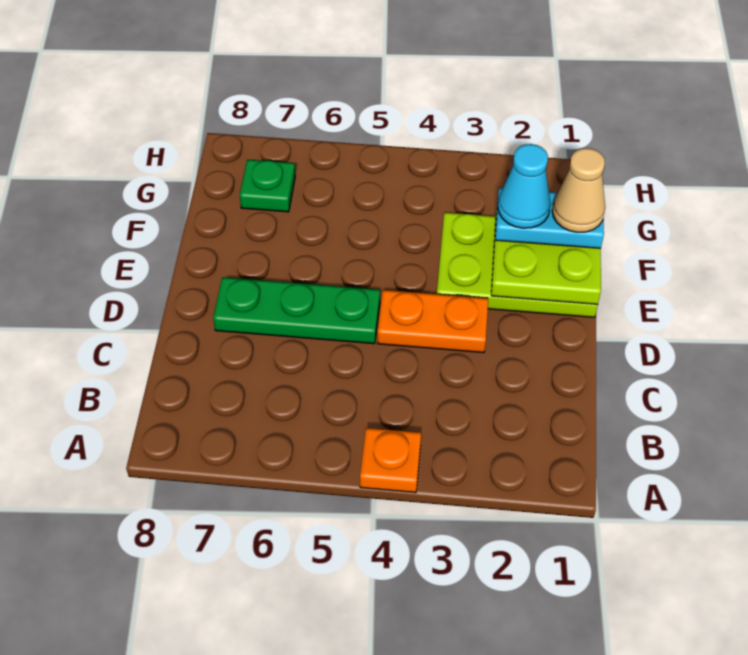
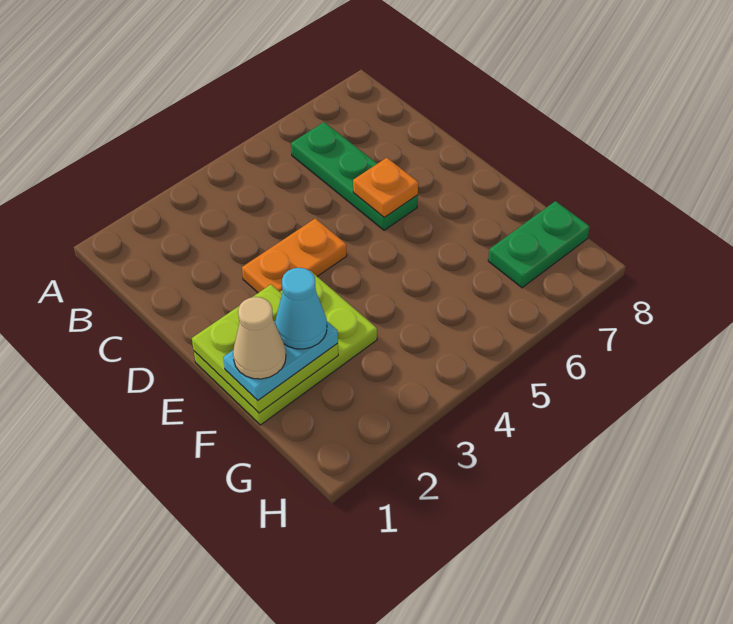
orange 1x1 plate [360,428,421,493] -> orange 1x1 plate moved to [353,158,418,218]
green 1x3 plate [213,277,380,344] -> green 1x3 plate turned to [291,122,418,230]
green 1x1 plate [240,160,295,212] -> green 1x2 plate [488,201,590,288]

